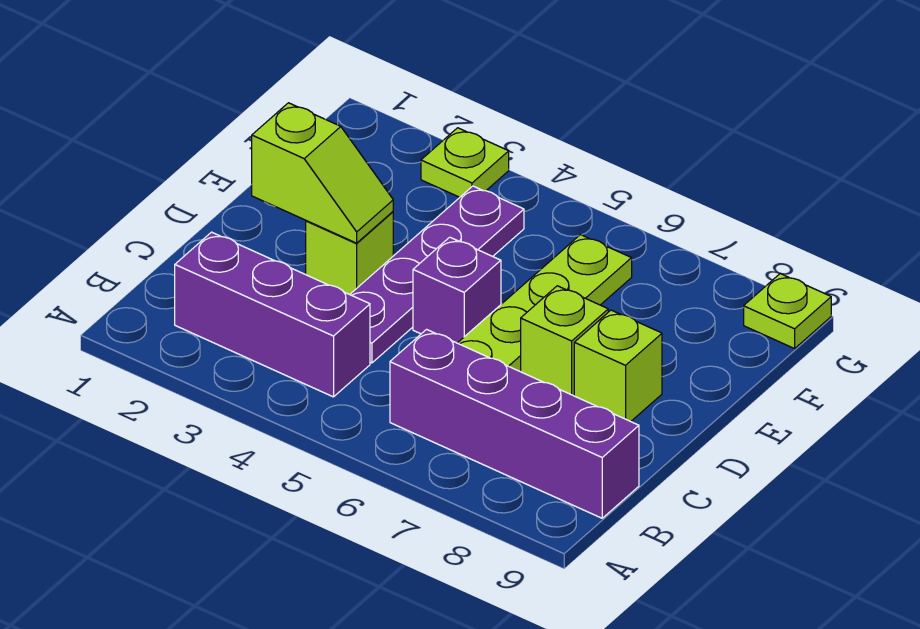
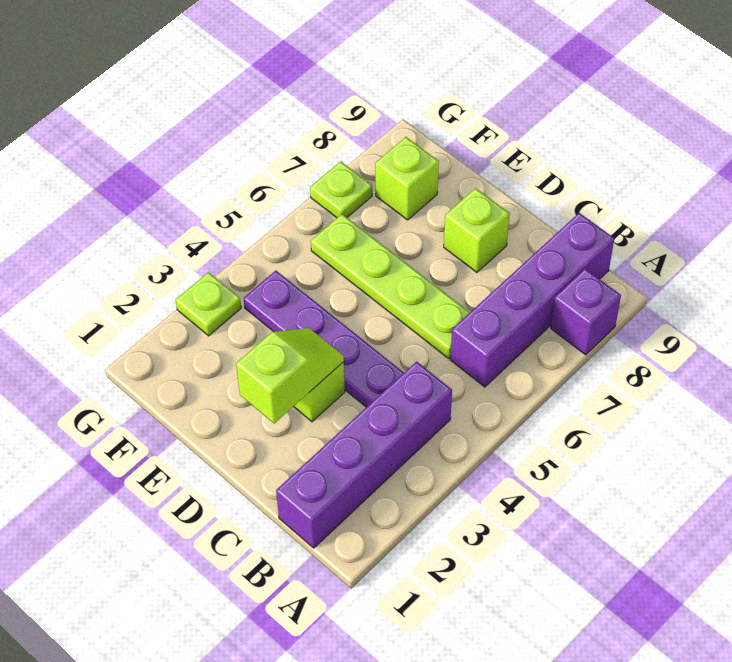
purple 1x3 brick [175,232,370,397] -> purple 1x4 brick [276,362,452,548]
purple 1x1 brick [413,237,501,343] -> purple 1x1 brick moved to [551,269,621,355]
lime 1x1 brick [521,286,608,396] -> lime 1x1 brick moved to [375,137,439,220]
lime 1x1 plate [744,274,831,349] -> lime 1x1 plate moved to [310,161,372,218]

